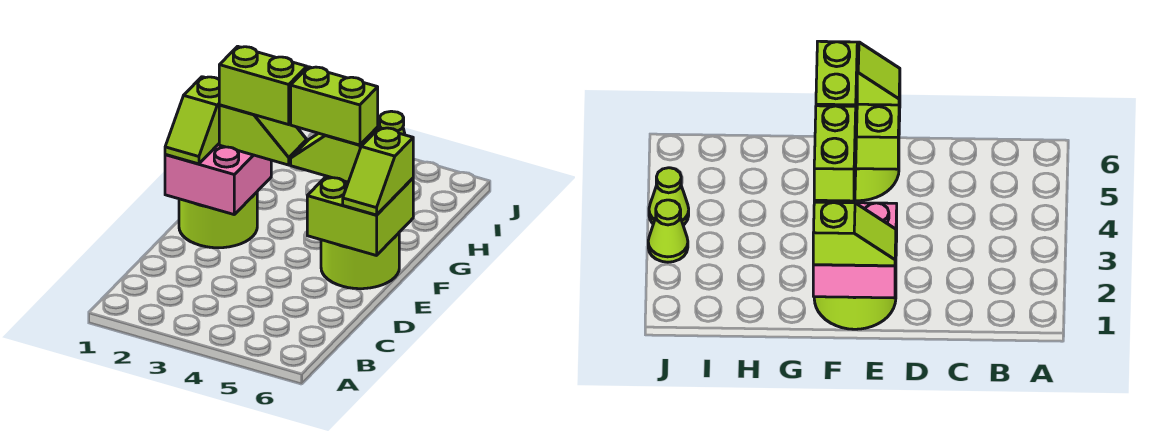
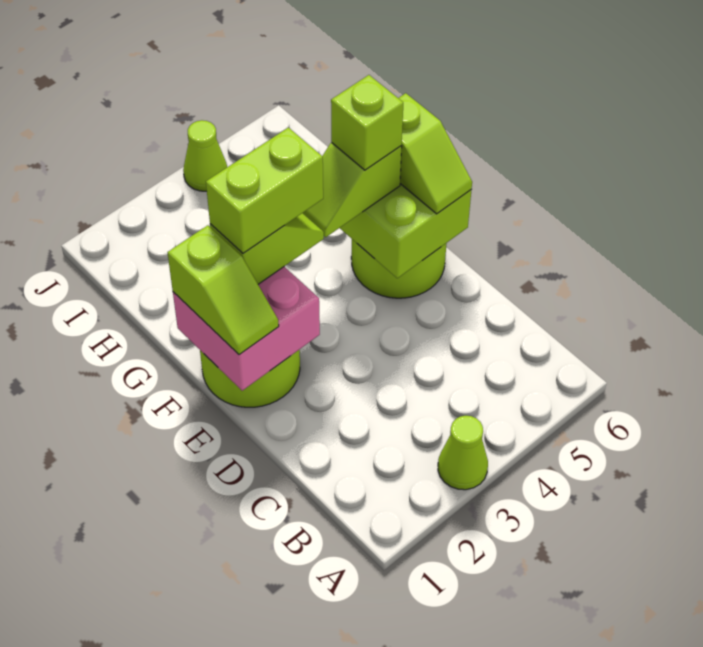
lime 1x2 brick [291,67,378,145] -> lime 1x1 brick [331,75,403,170]
lime 1x1 cone [648,200,688,262] -> lime 1x1 cone moved to [438,416,488,490]

